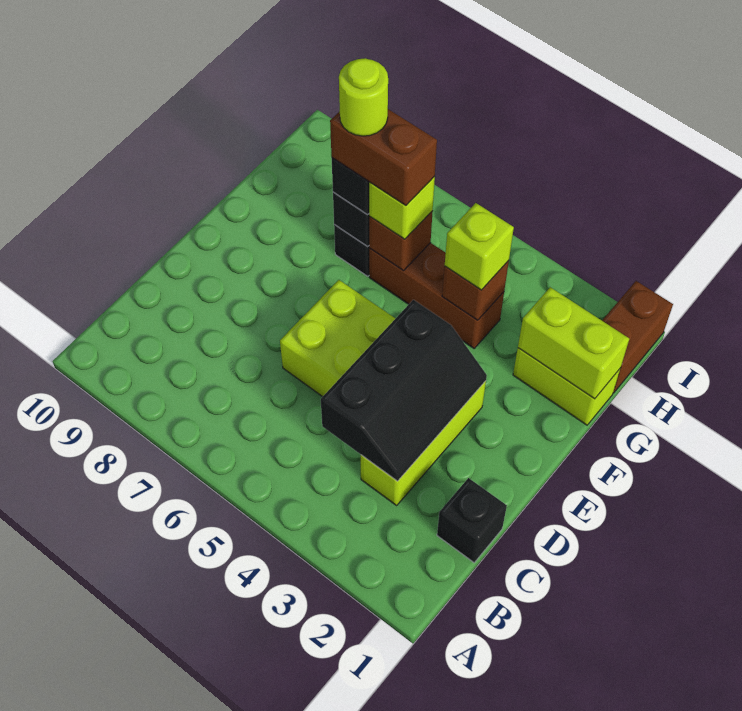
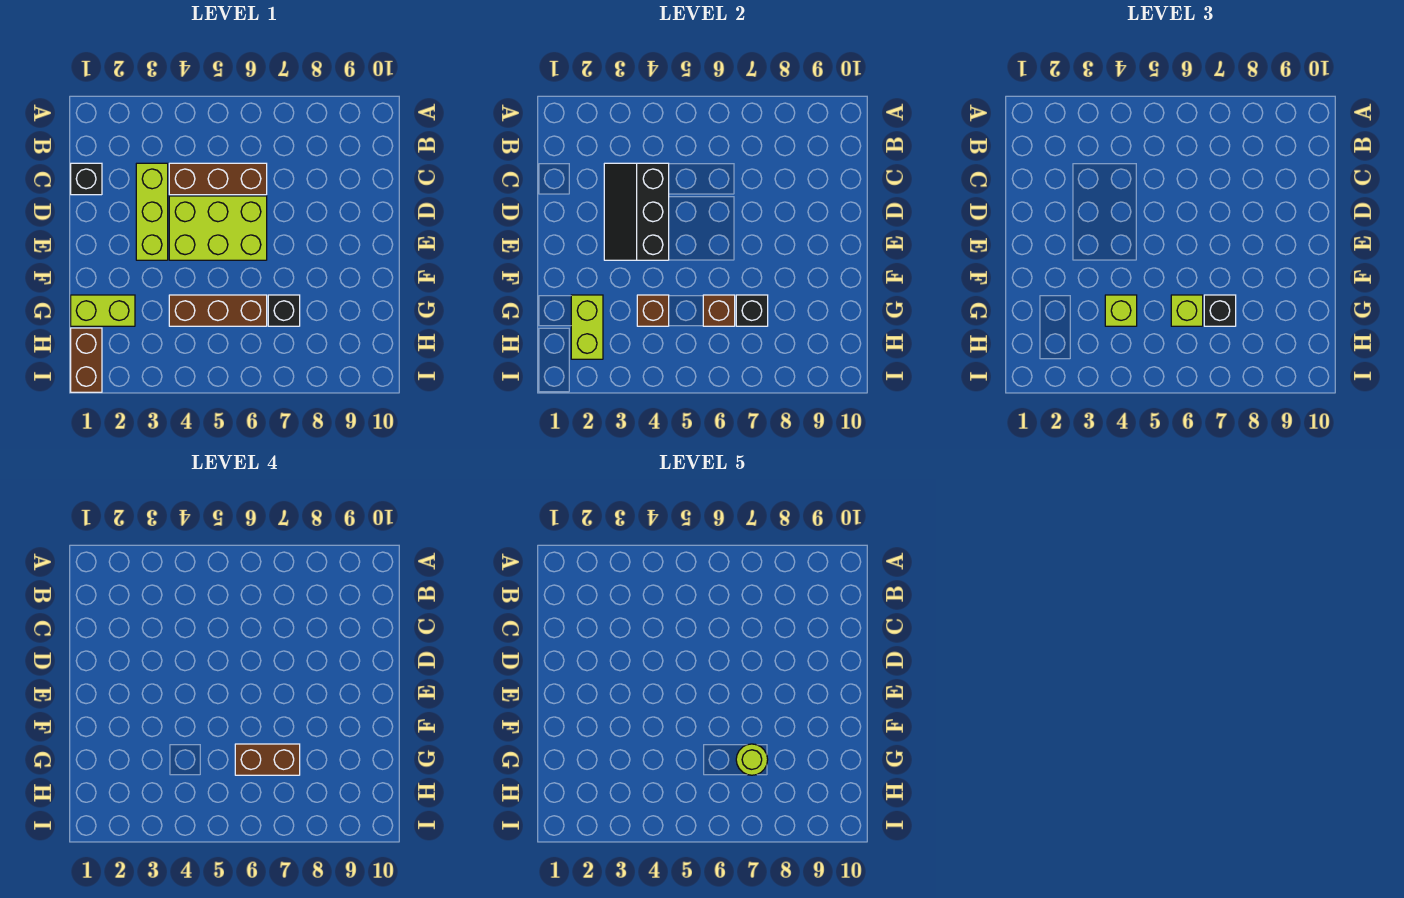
none -> brown 1x3 brick [169,163,267,195]
lime 1x2 brick [518,287,629,399] -> lime 1x2 brick turned to [571,295,603,359]

